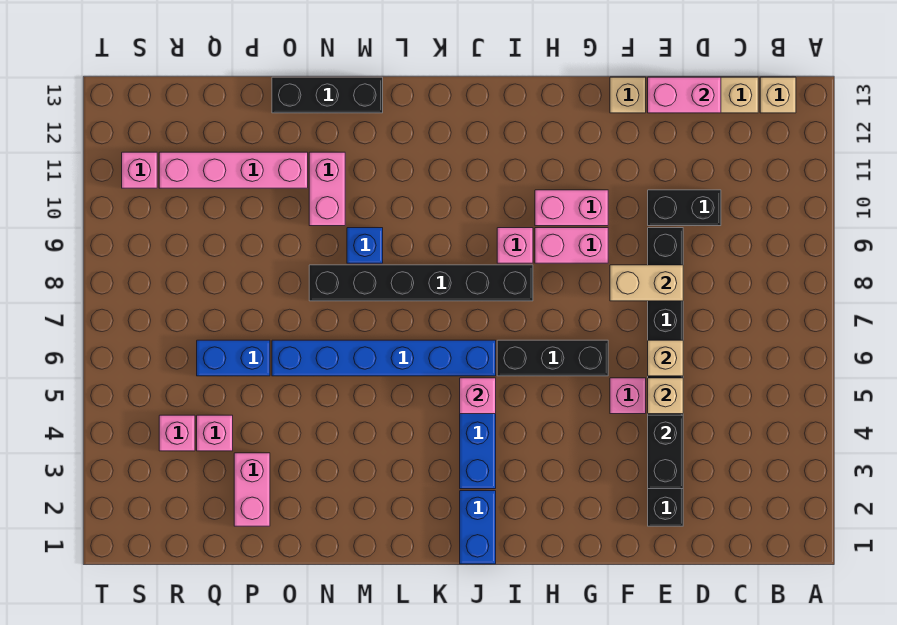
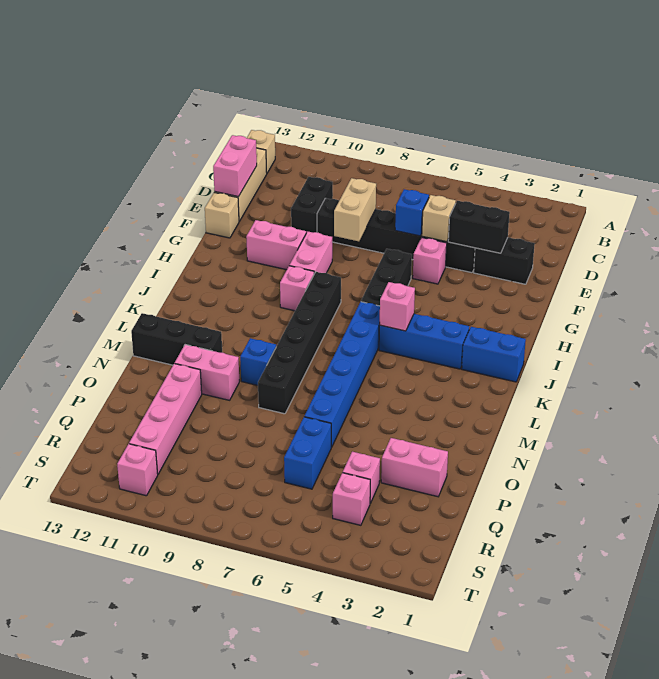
tan 1x1 brick [648,340,683,376] -> blue 1x1 brick [395,189,429,236]
pink 1x2 brick [535,190,608,226] -> pink 1x2 brick turned to [246,220,306,270]
black 1x3 brick [272,77,383,113] -> black 1x3 brick turned to [131,313,222,365]

